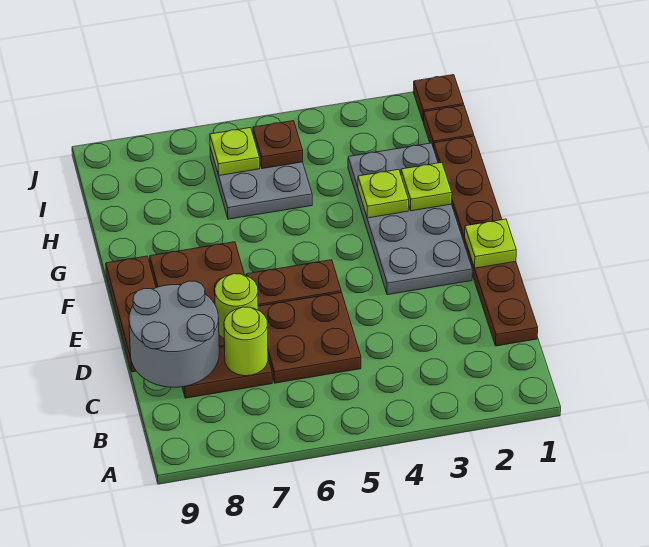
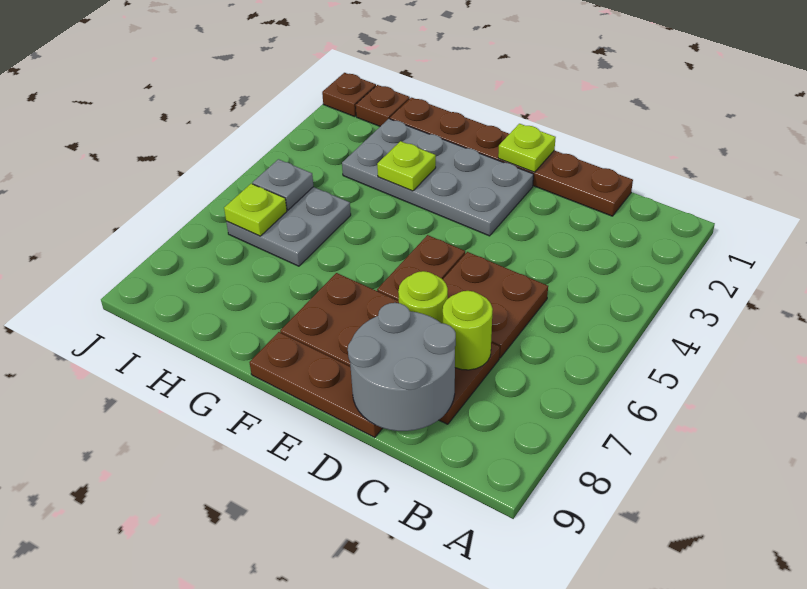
lime 1x1 plate [401,162,452,211] -> none
brown 1x1 plate [253,121,303,169] -> grey 1x1 plate [252,159,313,210]

